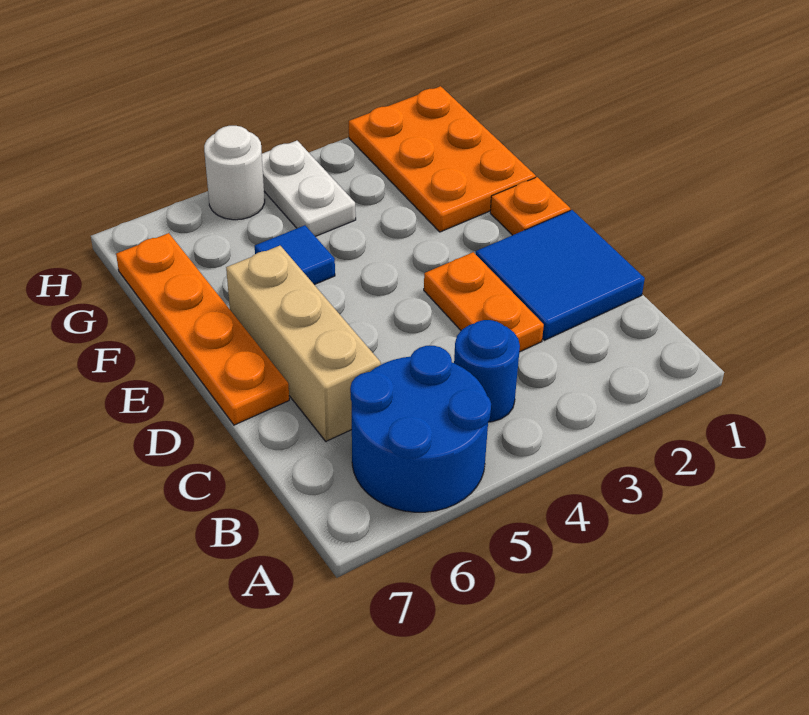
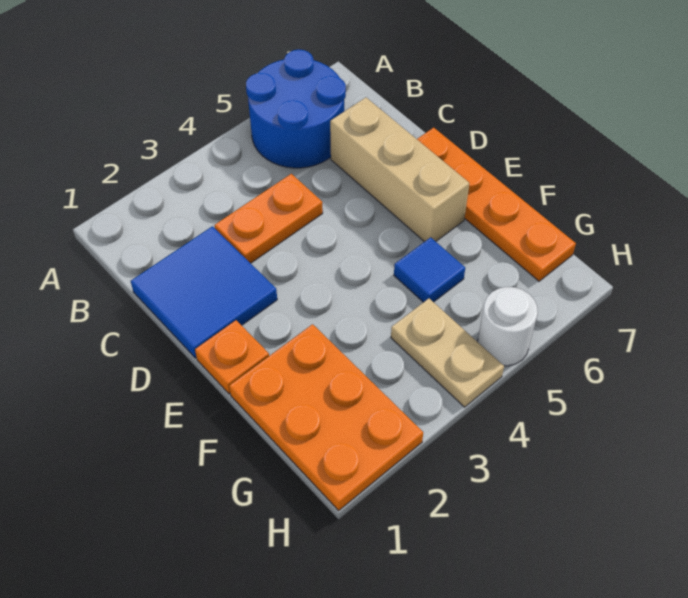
blue 1x1 round brick [454,320,520,422] -> none
orange 1x2 plate [424,252,544,352] -> orange 1x2 plate turned to [215,174,323,263]
white 1x2 plate [262,141,356,236] -> tan 1x2 plate [391,299,504,407]

